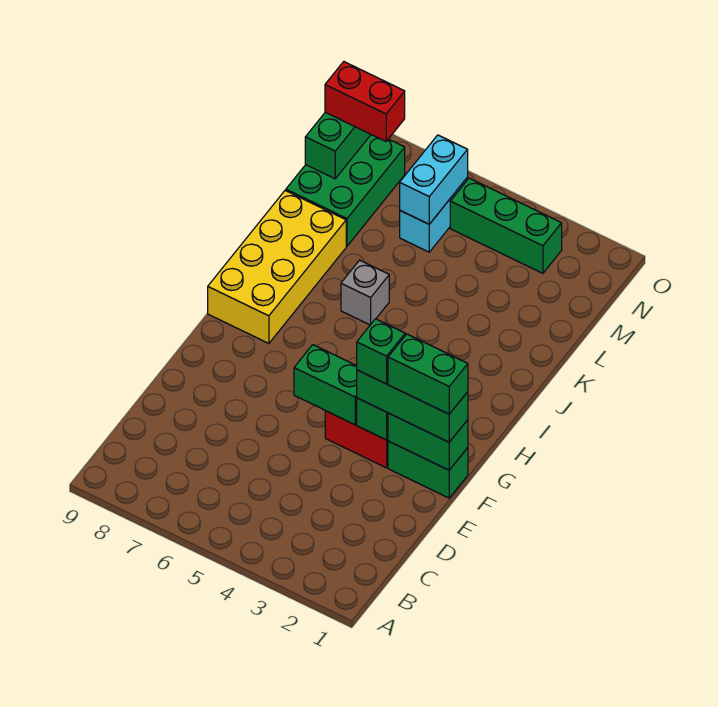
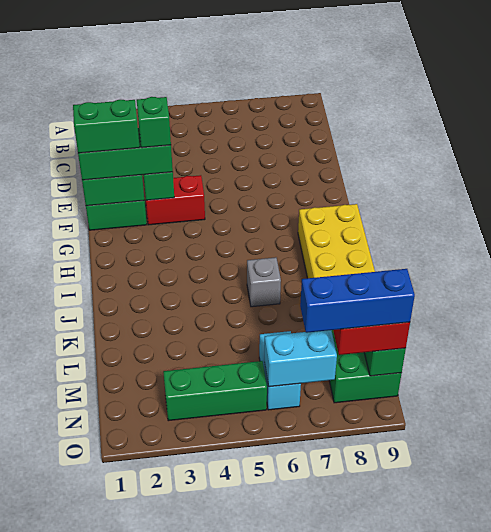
green 1x2 brick [294,345,357,425] -> none
cyan 1x2 brick [400,135,468,224] -> cyan 1x2 brick turned to [264,330,337,387]
none -> blue 1x3 brick [300,269,415,333]

